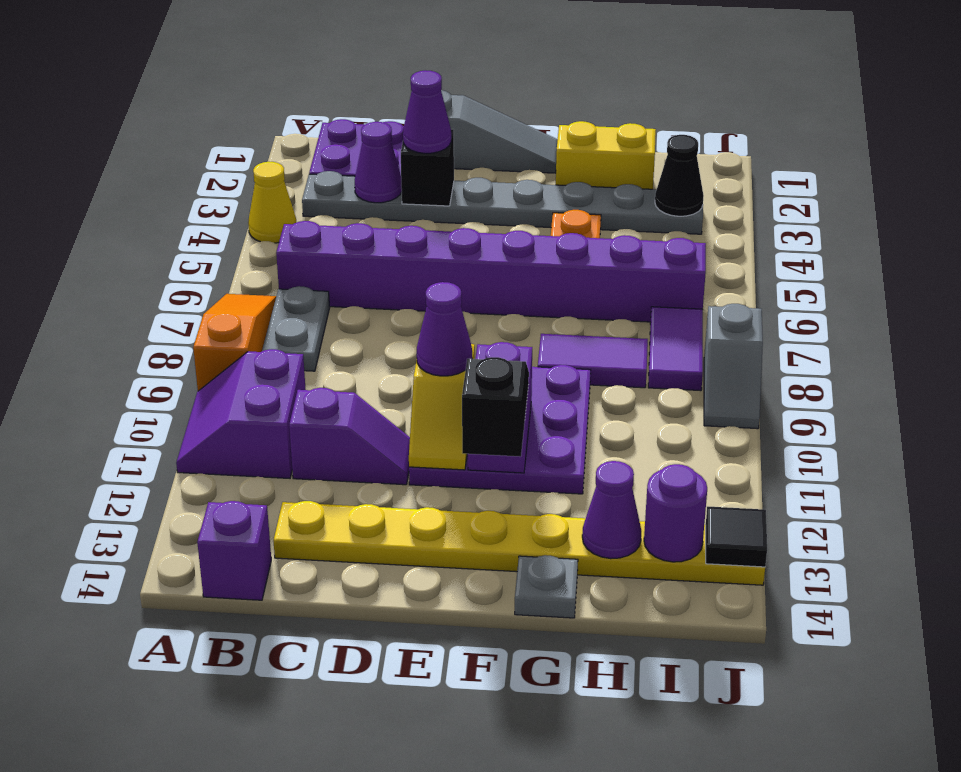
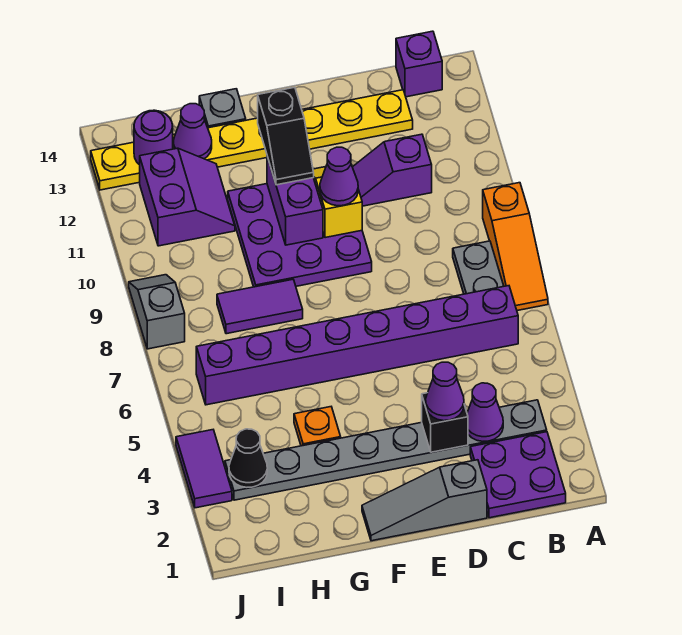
yellow 1x1 cone [248,162,296,243] -> none
purple 2x2 slope [176,349,306,478] -> purple 2x2 slope moved to [140,148,235,246]
yellow 1x2 brick [556,121,656,189] -> none
purple 1x2 tile [648,307,703,391] -> purple 1x2 tile moved to [176,430,232,508]
black 1x1 tile [706,507,767,567] -> none

